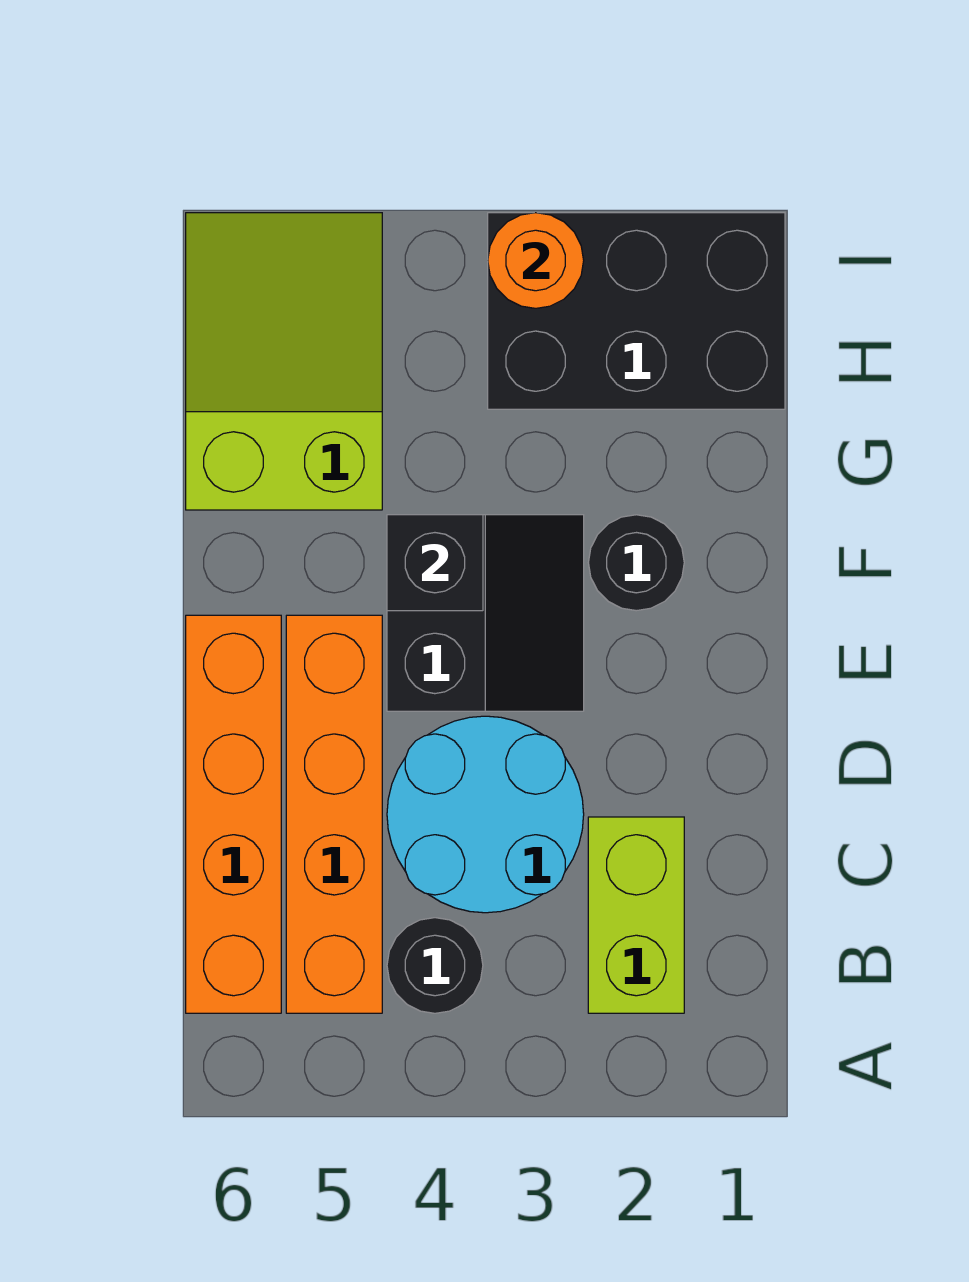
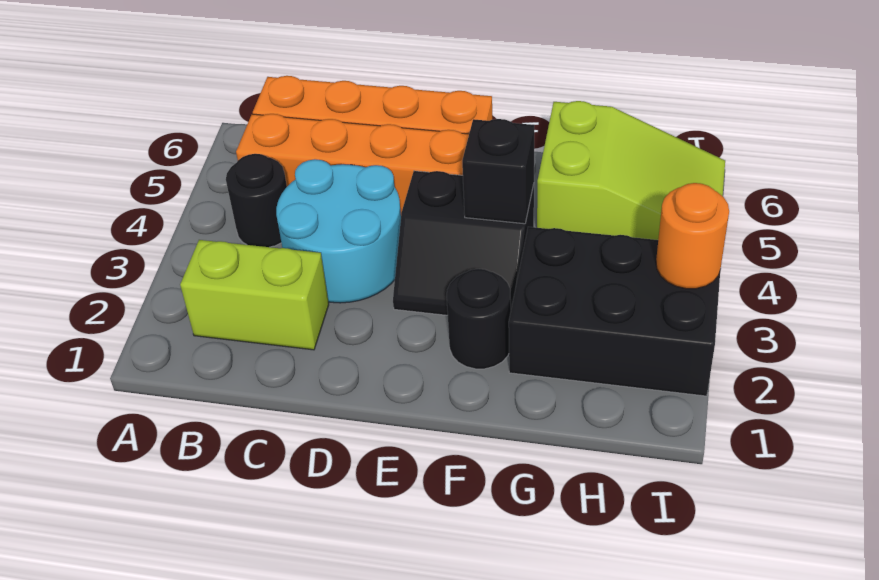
black 2x3 brick [488,213,785,409] -> black 2x3 brick turned to [509,227,720,396]

